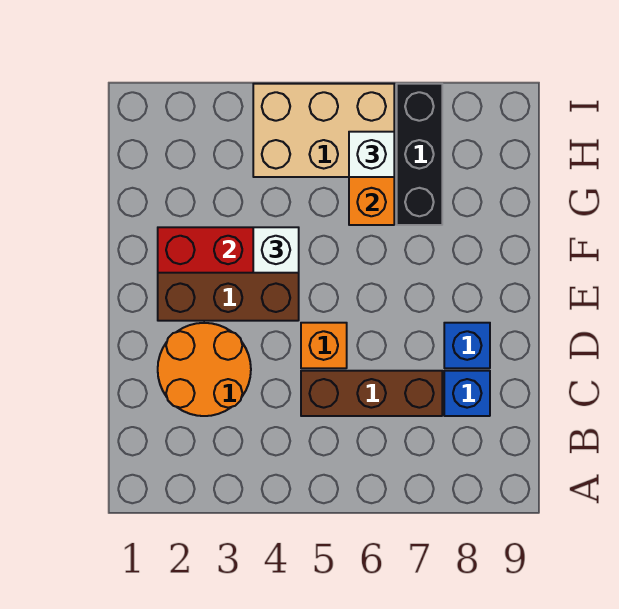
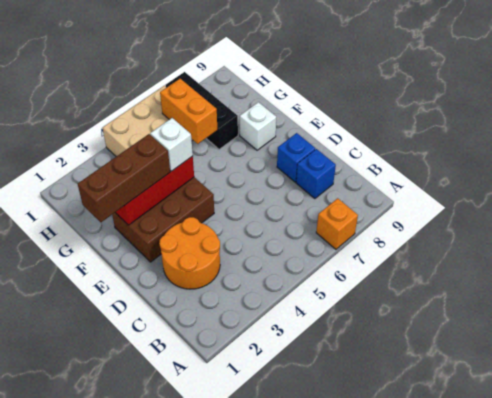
brown 1x3 brick [301,371,442,416] -> brown 1x3 brick moved to [78,134,170,222]
orange 1x1 brick [301,323,347,368] -> orange 1x1 brick moved to [316,198,358,249]
white 1x1 brick [349,132,394,177] -> white 1x1 brick moved to [240,102,276,150]

